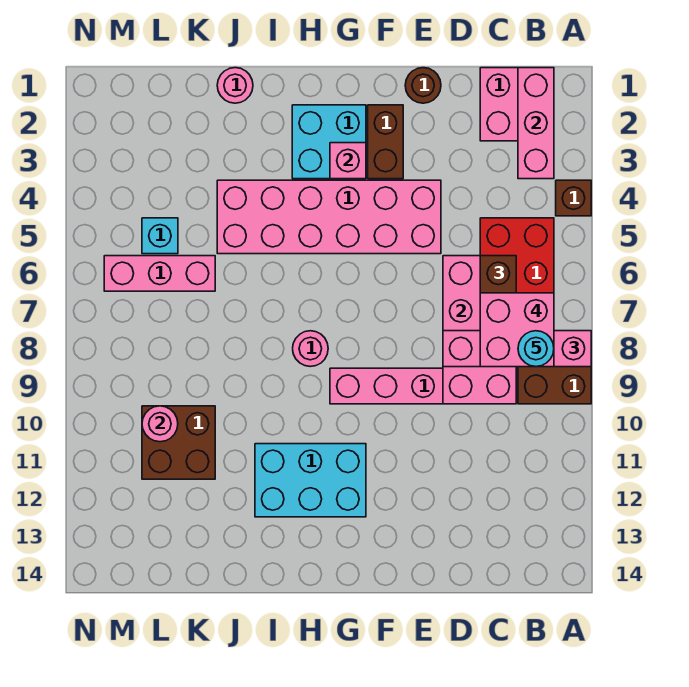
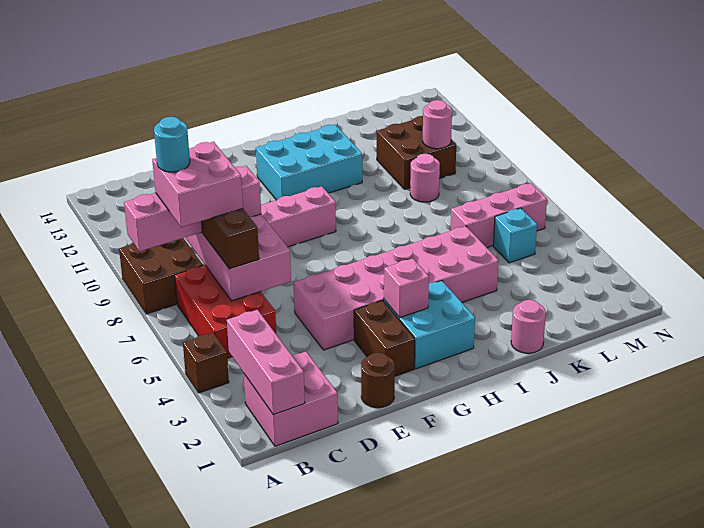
pink 1x1 round brick [293,331,328,367] -> pink 1x1 round brick moved to [410,154,440,202]

